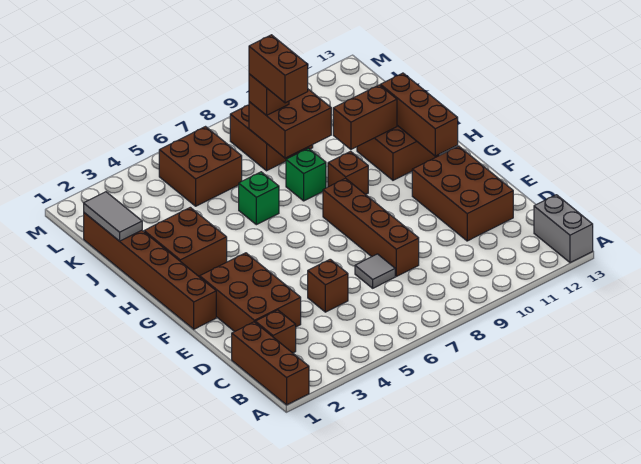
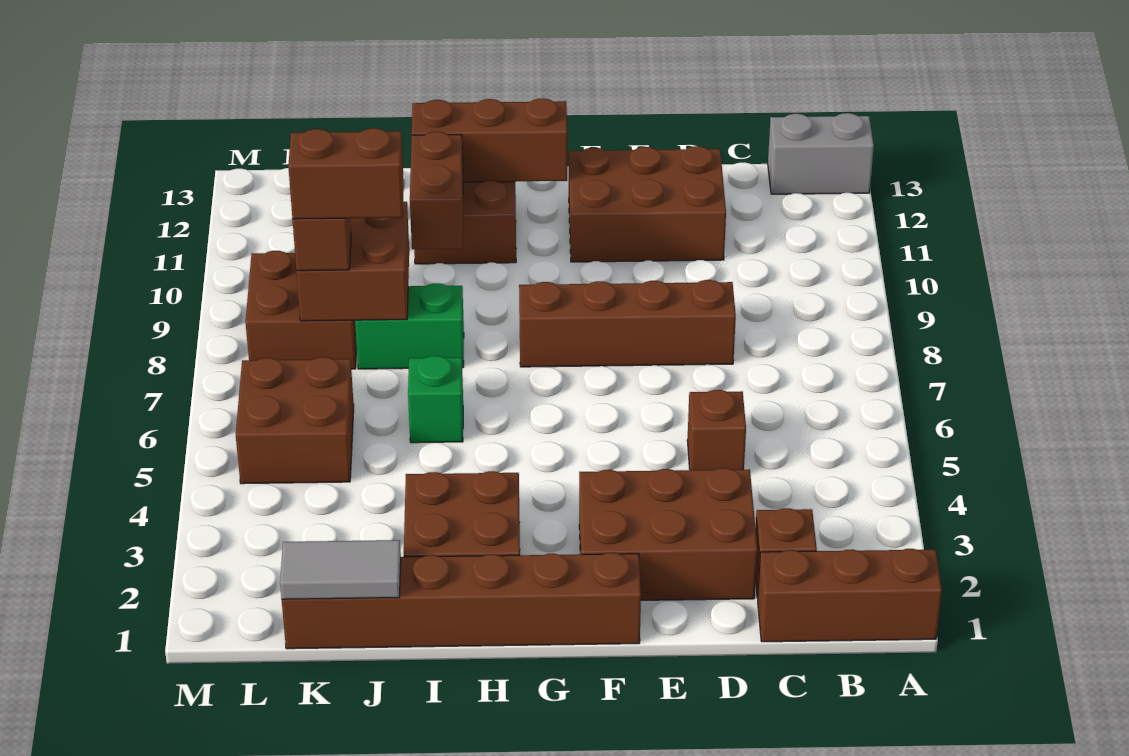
grey 1x1 tile [355,254,395,288] -> none
brown 1x1 brick [328,151,368,195] -> none
green 1x1 brick [286,148,326,201] -> green 1x2 brick [355,283,464,369]

